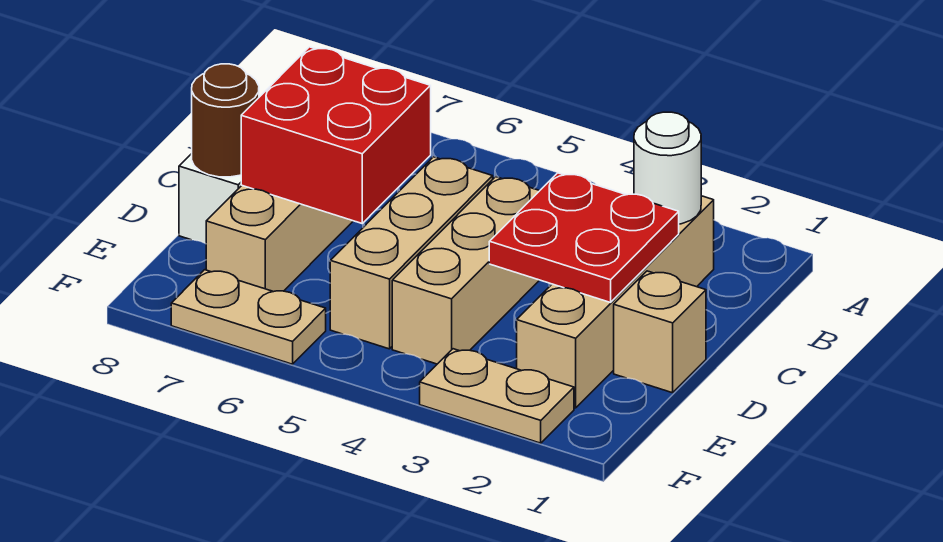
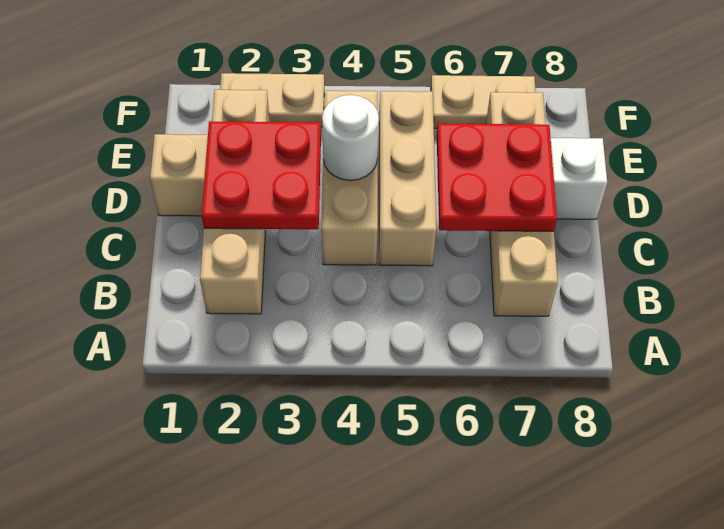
white 1x1 round brick [634,112,701,224] -> white 1x1 round brick moved to [322,95,379,180]
red 2x2 brick [241,47,431,223] -> red 2x2 plate [437,124,557,231]
brown 1x1 round brick [192,64,259,177] -> none

